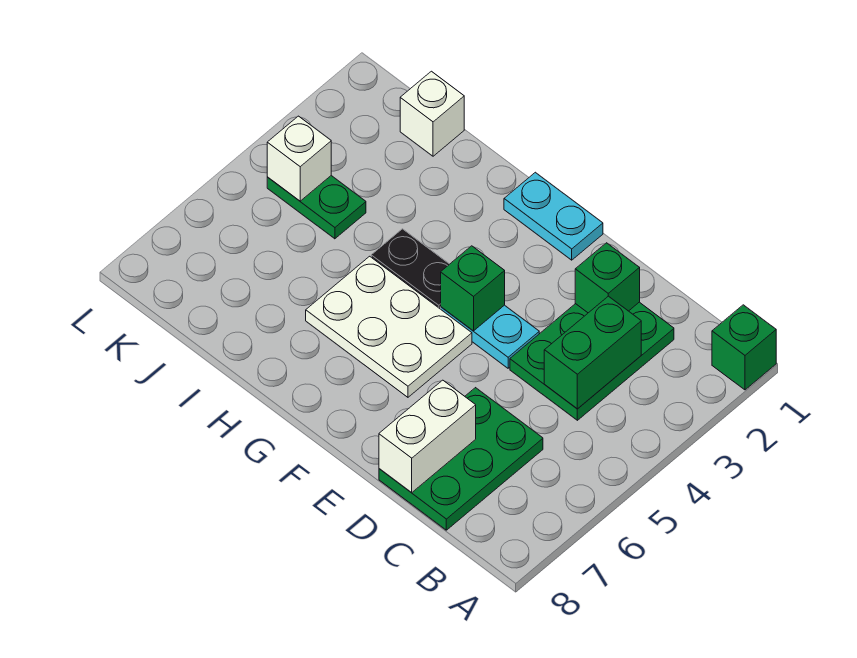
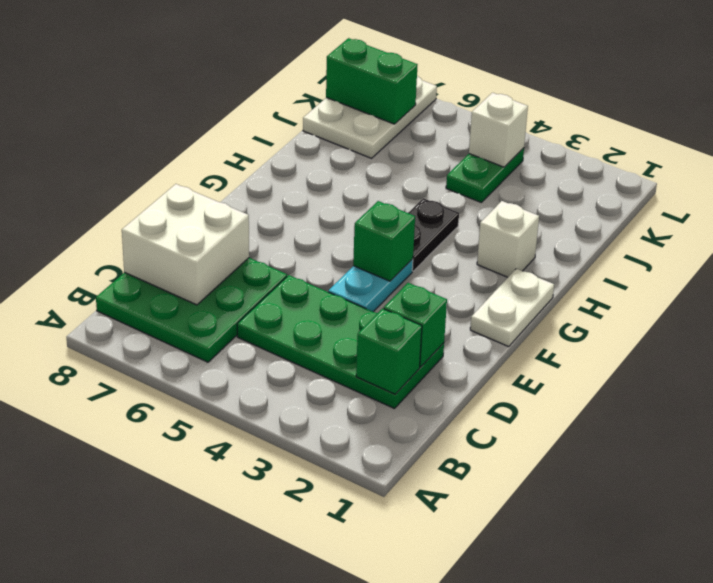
green 1x1 brick [712,305,776,390] -> green 1x1 brick moved to [356,309,422,394]
green 2x3 plate [510,302,674,420] -> green 2x4 plate [237,275,444,409]
green 1x2 brick [544,296,641,409] -> green 1x2 brick moved to [326,38,417,124]
green 2x3 plate [379,388,543,530] -> green 3x3 plate [96,258,287,362]
white 1x2 brick [379,380,476,493] -> white 2x2 brick [122,184,249,305]
cyan 1x2 plate [504,172,603,260] -> white 1x2 plate [470,269,554,347]
white 2x3 plate [306,256,472,397] -> white 2x3 plate moved to [303,76,437,158]
white 1x1 brick [400,71,464,156] -> white 1x1 brick moved to [477,201,539,277]

